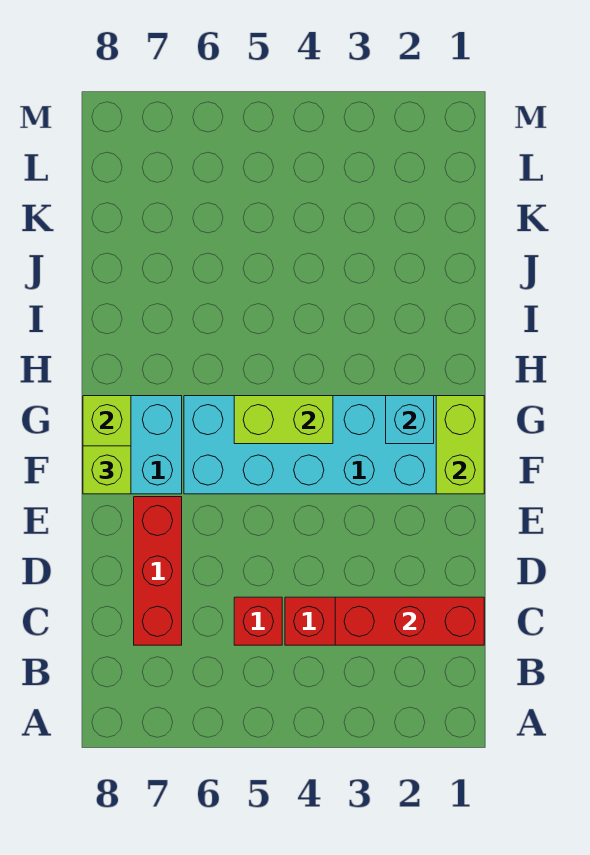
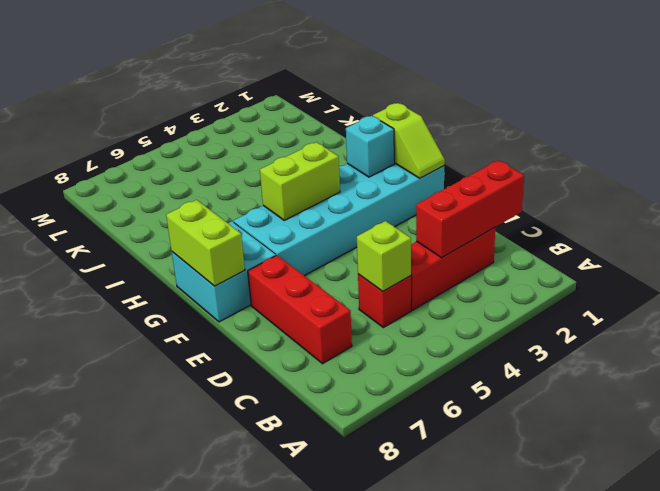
lime 1x2 brick [436,396,484,494] -> lime 1x2 slope [373,103,445,178]
lime 1x1 brick [83,446,131,494] -> lime 1x1 brick moved to [357,221,411,291]

